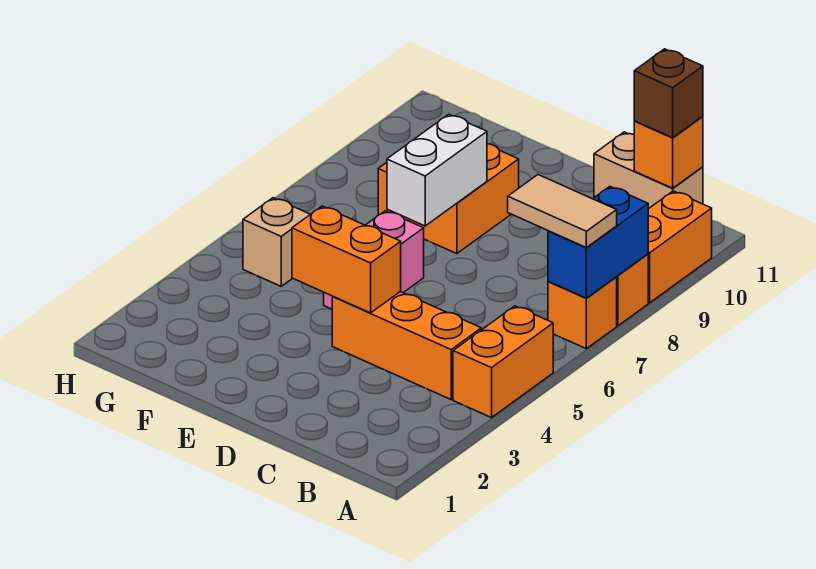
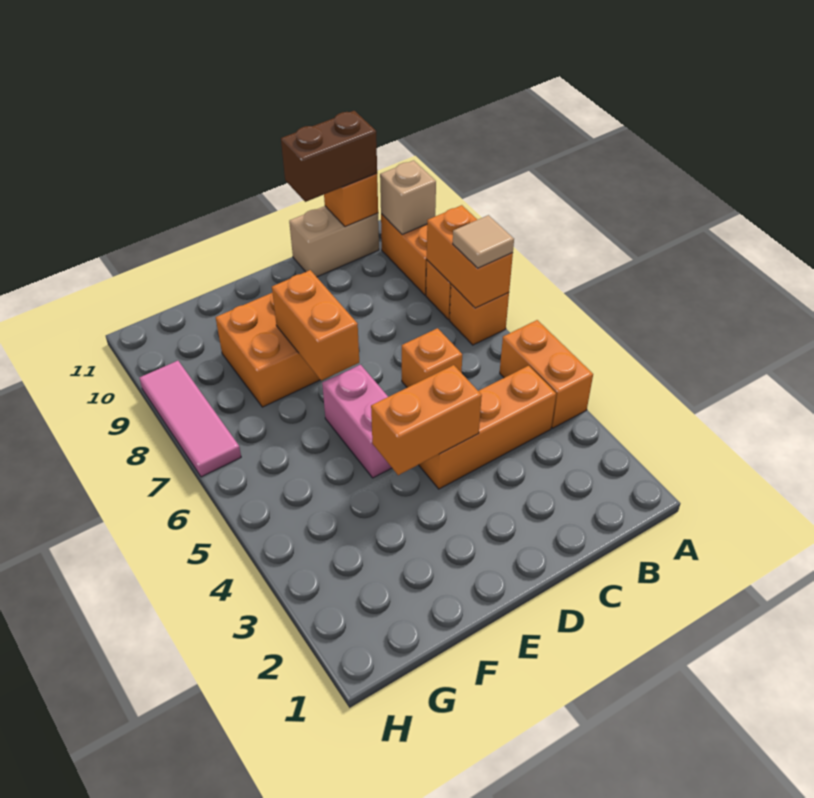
blue 1x2 brick [548,187,648,298] -> orange 1x2 brick [427,205,513,308]
tan 1x2 tile [508,175,617,248] -> tan 1x1 tile [453,215,514,268]
brown 1x1 brick [634,49,703,138] -> brown 1x2 brick [281,111,377,202]
none -> orange 1x1 brick [402,328,462,388]
white 1x2 brick [387,114,487,226] -> orange 1x2 brick [272,270,359,381]
tan 1x1 brick [243,198,310,286] -> tan 1x1 brick moved to [380,160,436,234]
none -> pink 1x3 tile [139,361,241,477]

